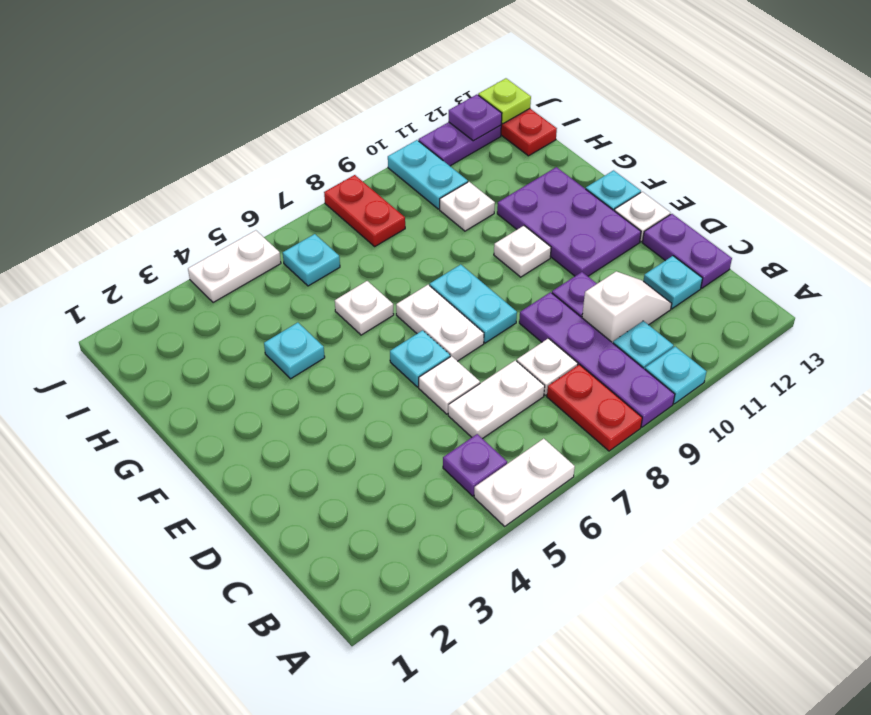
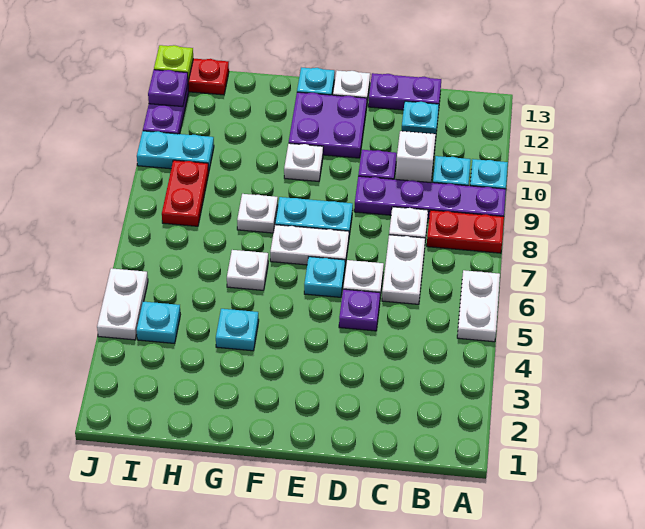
purple 1x1 plate [443,434,507,496] -> purple 1x1 plate moved to [339,289,380,331]
purple 2x3 plate [497,167,641,276] -> purple 2x2 plate [289,92,367,158]
white 1x1 plate [440,182,495,231] -> white 1x1 plate moved to [237,194,278,233]
cyan 1x1 plate [283,234,340,286] -> cyan 1x1 plate moved to [137,301,180,343]
red 1x2 plate [324,175,405,246] -> red 1x2 plate turned to [162,160,209,226]

